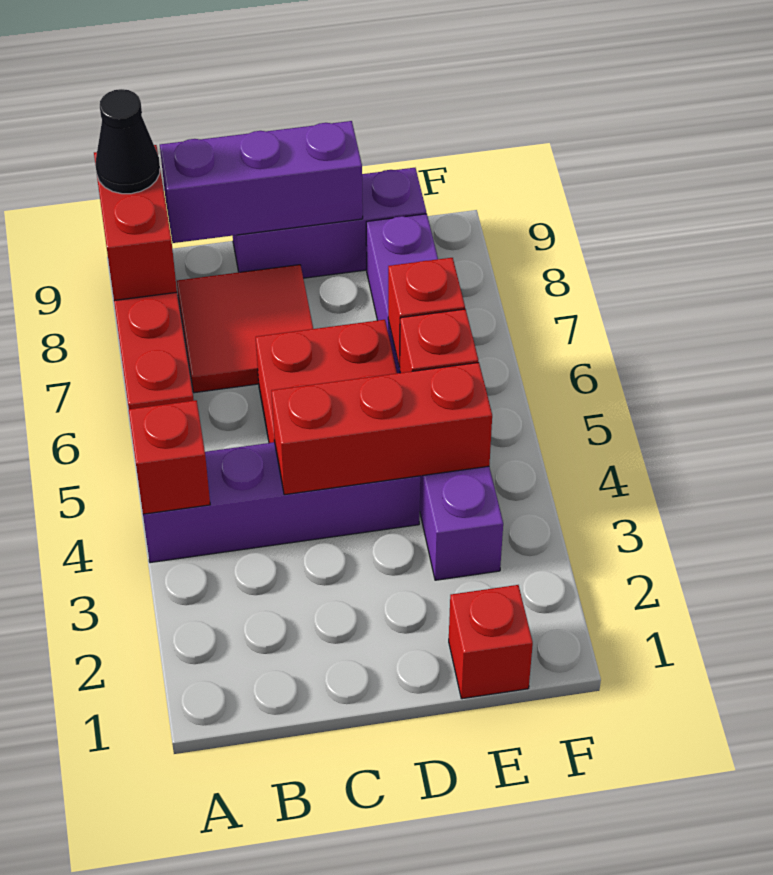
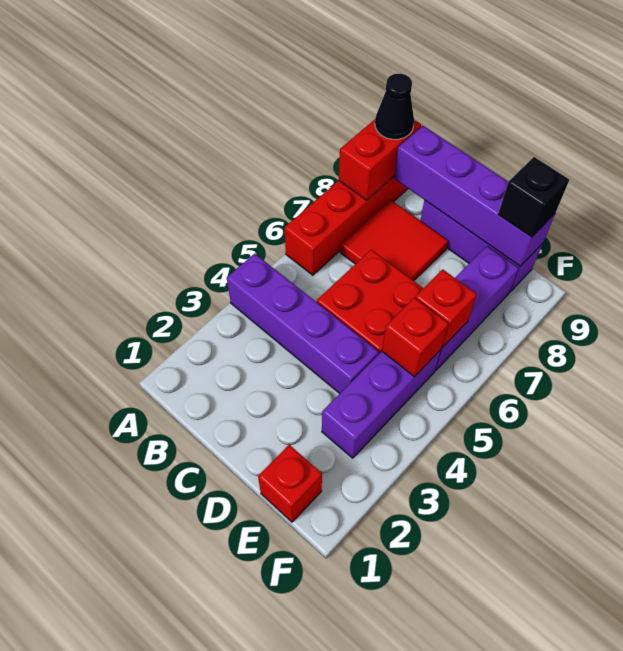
red 1x1 brick [129,400,210,514] -> none
purple 1x3 brick [160,121,363,243] -> purple 1x4 brick [394,126,555,266]
red 1x3 brick [271,362,492,495] -> none
none -> black 1x1 brick [498,157,569,237]

